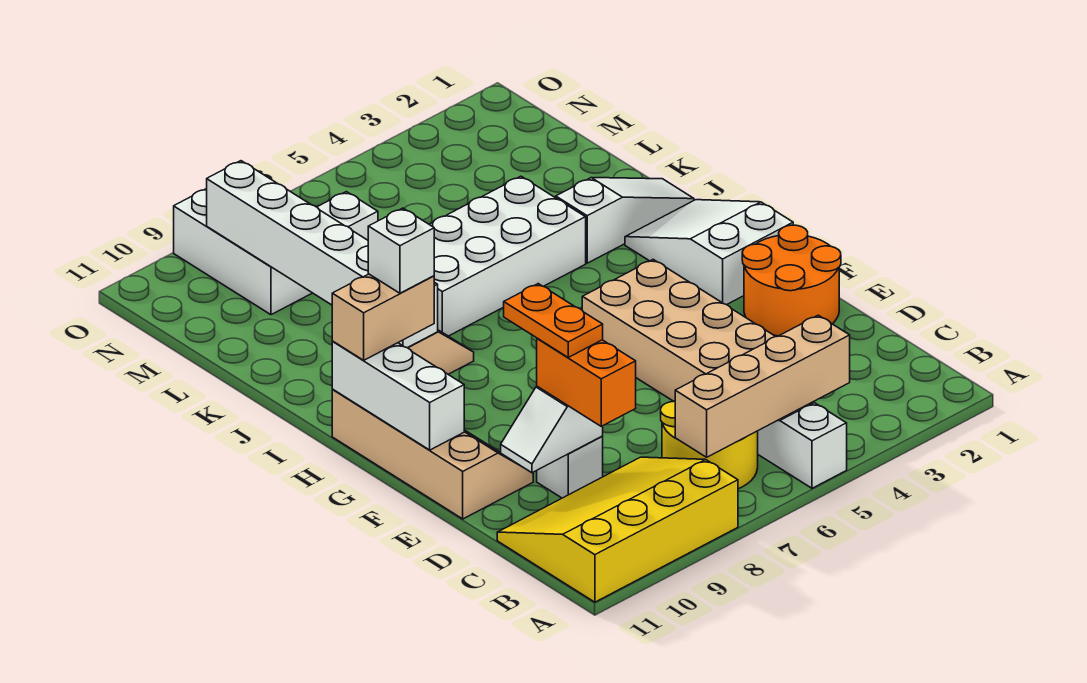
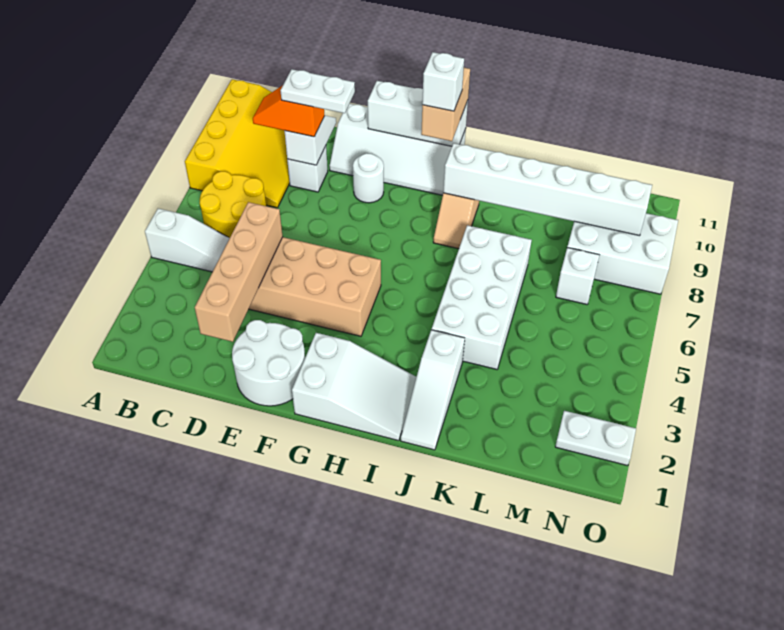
tan 1x4 brick [675,315,850,457] -> tan 1x4 brick moved to [195,202,283,342]
orange 1x2 brick [537,338,636,426] -> orange 1x2 slope [253,85,325,137]
orange 1x2 plate [504,284,603,357] -> white 1x2 plate [280,69,355,113]
orange 2x2 round brick [742,225,841,336] -> white 2x2 round brick [232,320,305,406]
tan 2x4 slope [332,390,533,519] -> white 2x4 slope [329,104,466,195]
none -> white 1x1 round brick [353,153,384,203]
none -> white 1x2 plate [555,411,636,466]

